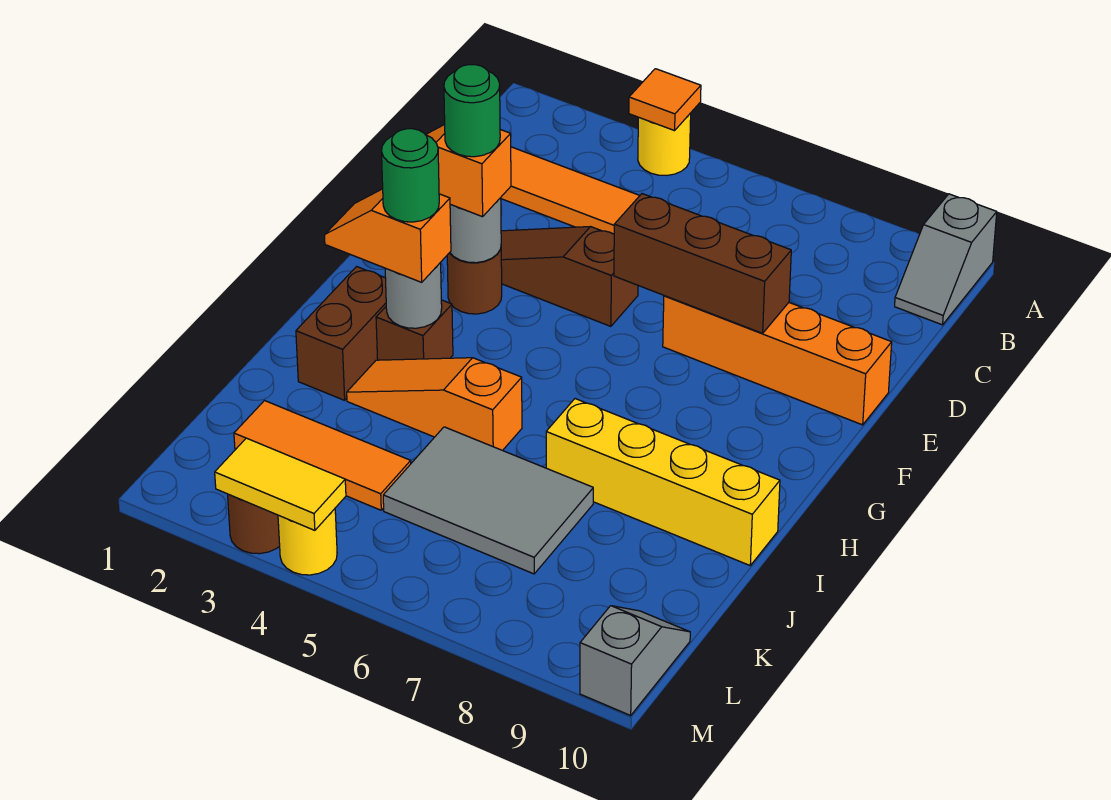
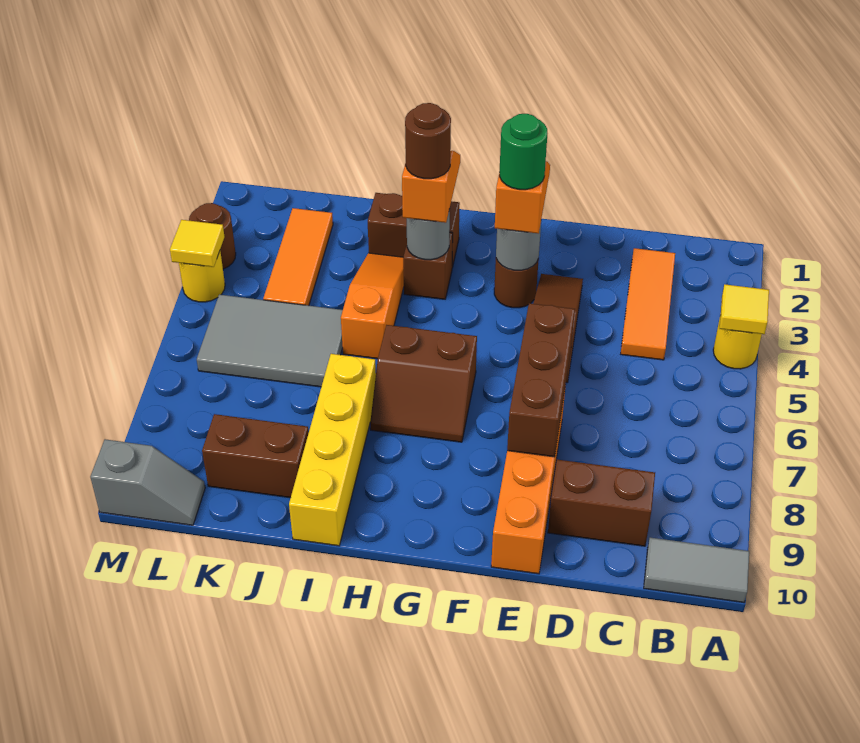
orange 1x1 tile [629,69,701,131] -> yellow 1x1 tile [720,284,769,334]
grey 1x2 slope [895,194,997,325] -> grey 1x2 tile [644,538,749,602]
none -> brown 1x2 brick [548,460,655,546]
none -> brown 2x2 slope [370,325,477,442]
green 1x1 round brick [382,129,439,222] -> brown 1x1 round brick [405,103,451,179]
grey 2x3 tile [383,427,593,574] -> grey 2x3 tile turned to [197,295,343,387]
none -> brown 1x2 brick [202,414,309,498]
yellow 1x2 tile [215,438,346,530] -> yellow 1x1 tile [170,220,225,267]

